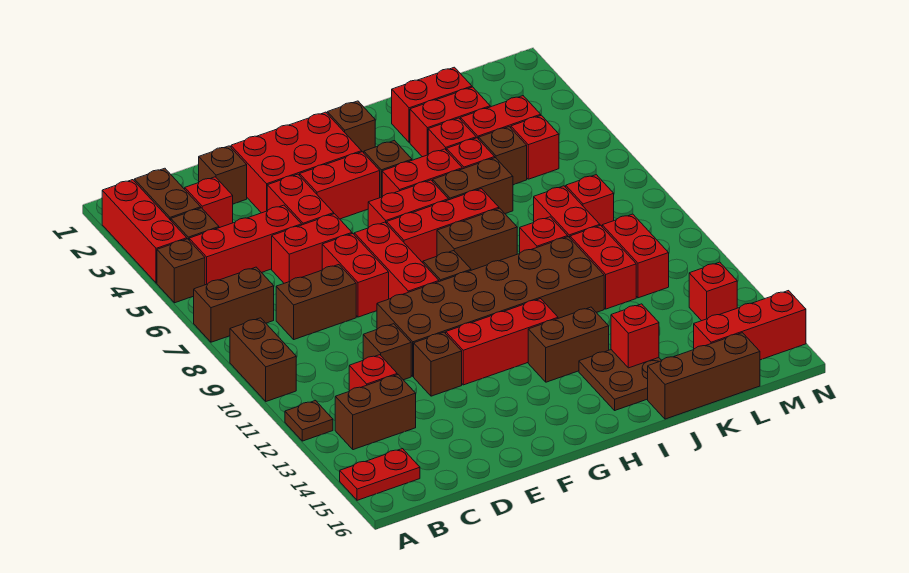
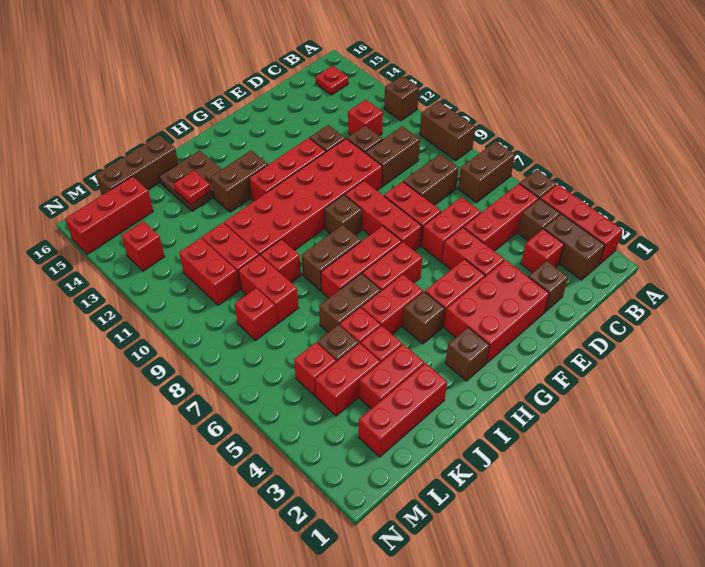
brown 1x1 plate [285,400,333,441] -> brown 1x1 brick [384,76,419,121]
red 1x2 plate [340,449,420,500] -> red 1x1 plate [316,66,349,95]
brown 1x2 brick [335,375,416,450] -> brown 1x2 brick moved to [365,126,420,186]
brown 2x6 brick [377,237,604,376] -> red 2x6 brick [224,139,382,256]
red 1x2 brick [392,67,472,143] -> red 1x3 brick [359,363,447,457]
red 1x1 brick [611,304,659,368] -> red 1x1 plate [174,171,211,204]

